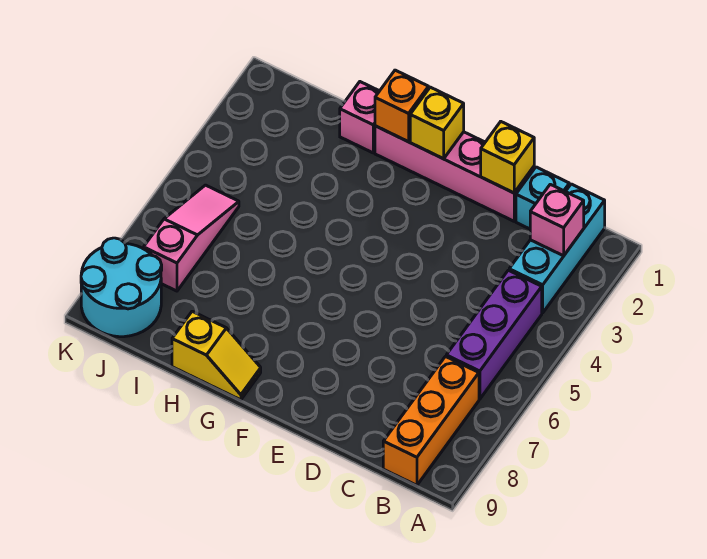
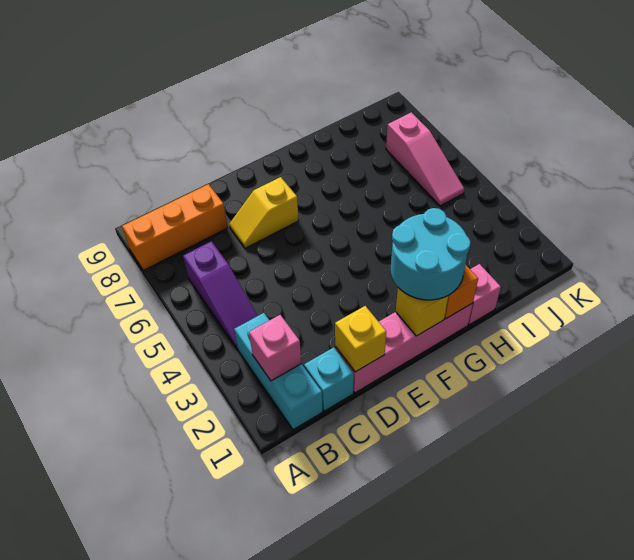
purple 1x3 brick [446,270,542,399] -> purple 1x3 slope [183,241,257,349]
orange 1x3 brick [383,357,479,485] -> orange 1x3 brick turned to [122,184,228,270]
yellow 1x2 slope [172,311,261,400] -> yellow 1x2 slope moved to [229,177,299,248]
cyan 2x2 round brick [81,238,162,337] -> cyan 2x2 round brick moved to [391,208,471,300]

